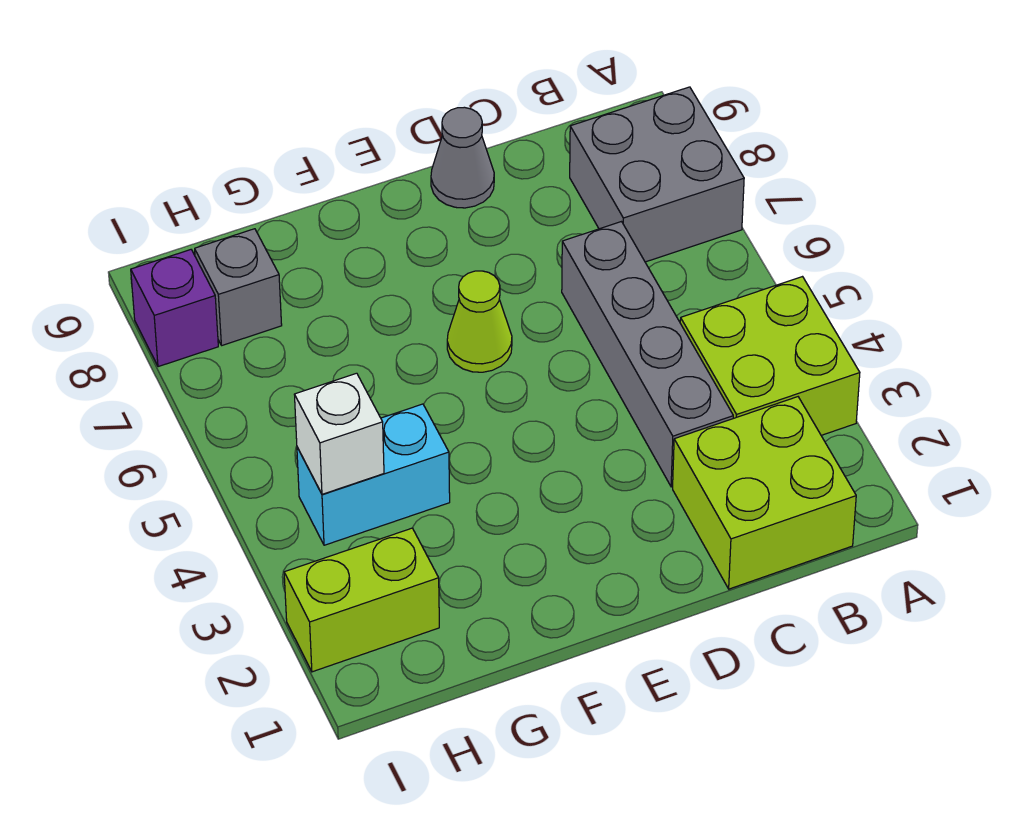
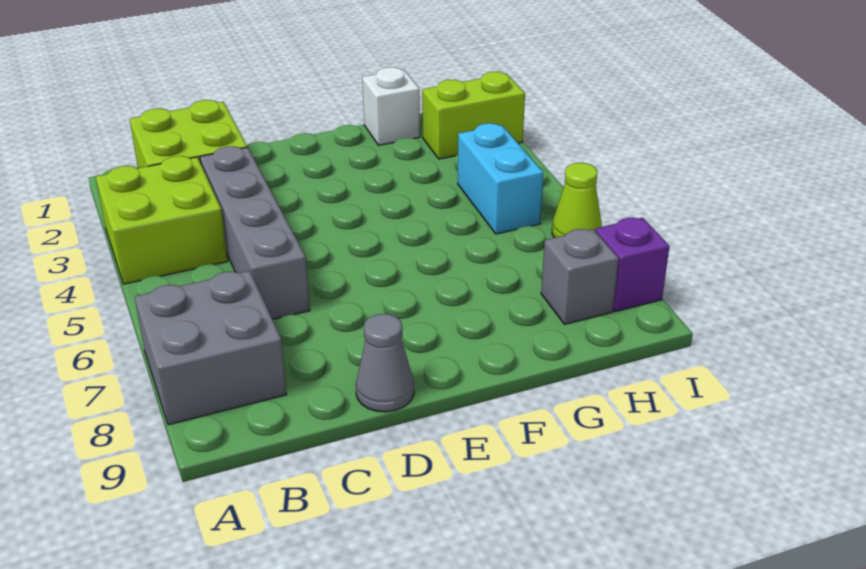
lime 1x1 cone [447,271,512,372] -> lime 1x1 cone moved to [552,163,602,238]
cyan 1x2 brick [297,404,450,545] -> cyan 1x2 brick turned to [458,123,544,234]
white 1x1 brick [294,373,384,494] -> white 1x1 brick moved to [362,67,420,145]

